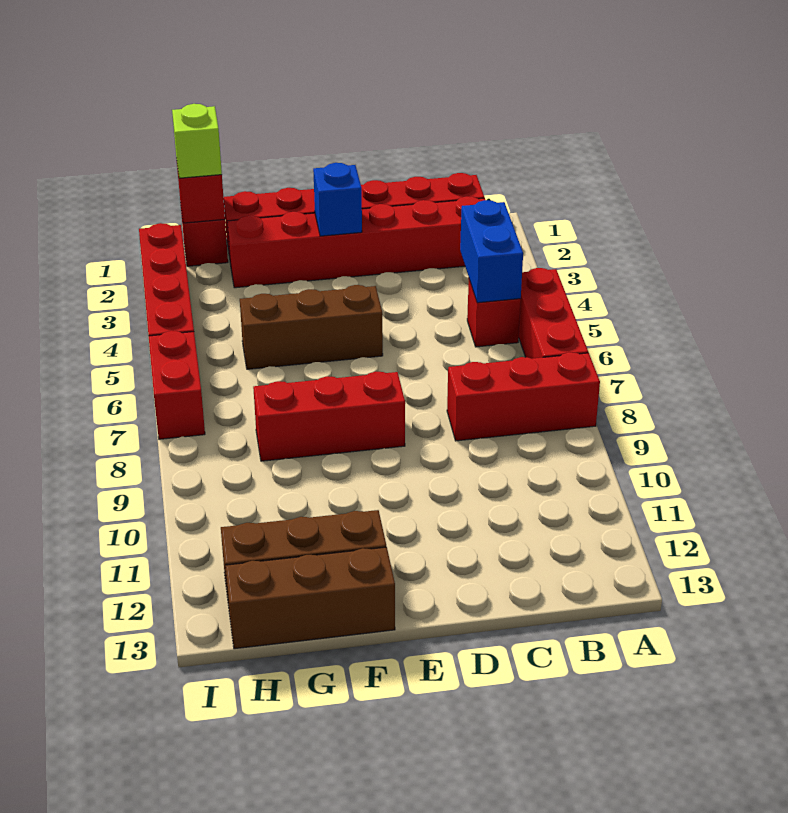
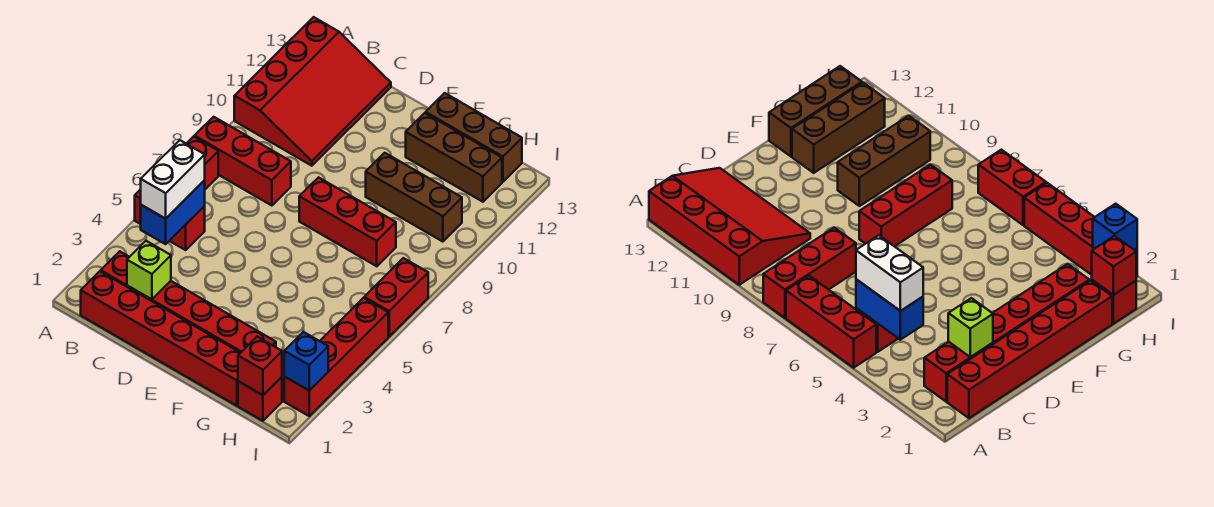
none -> red 3x4 slope [234,17,391,166]
none -> white 1x2 brick [141,140,205,219]
blue 1x1 brick [313,163,362,236] -> blue 1x1 brick moved to [284,332,328,390]
brown 1x3 brick [240,285,383,369] -> brown 1x3 brick moved to [366,153,462,242]
lime 1x1 brick [172,104,222,178] -> lime 1x1 brick moved to [127,241,171,299]

